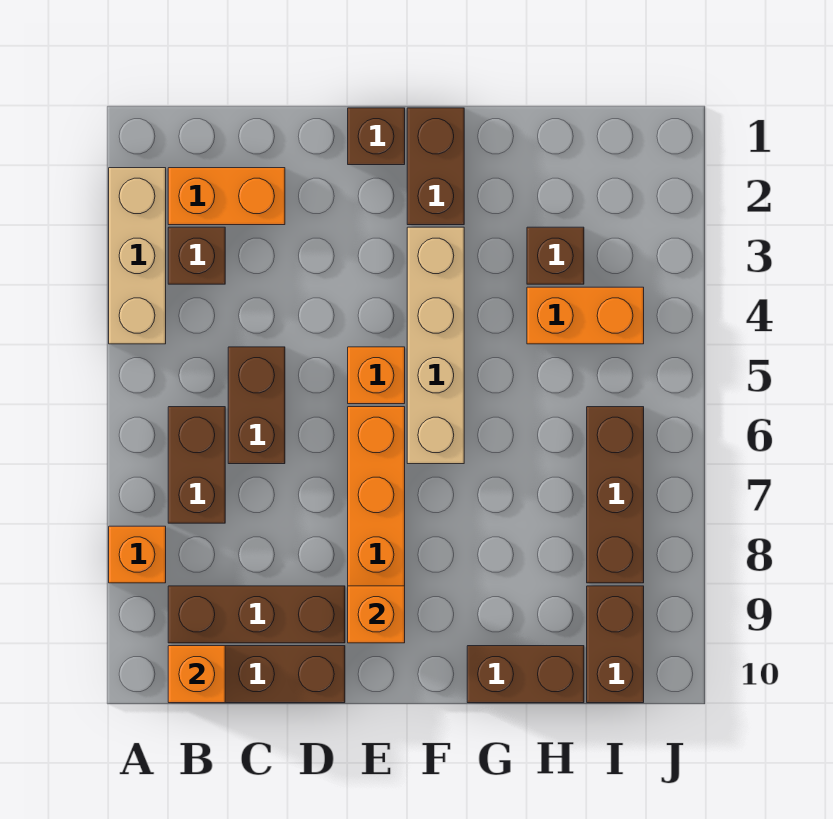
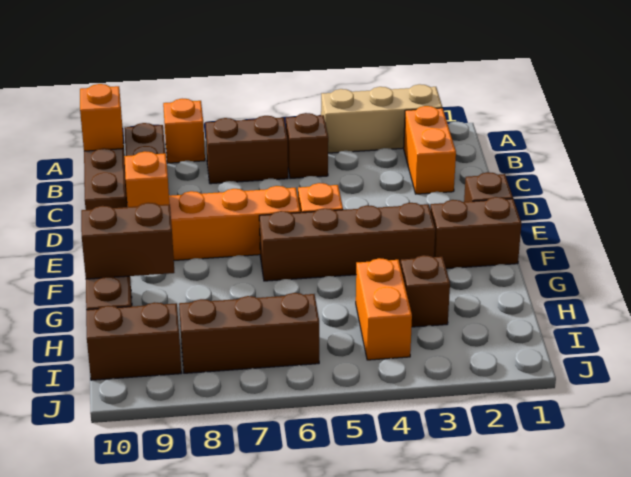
brown 1x1 brick [168,227,225,284] -> brown 1x1 brick moved to [286,113,328,178]
brown 1x2 brick [228,347,285,464] -> brown 1x2 brick moved to [81,203,174,279]
tan 1x4 brick [407,227,464,464] -> brown 1x4 brick [259,203,435,281]

